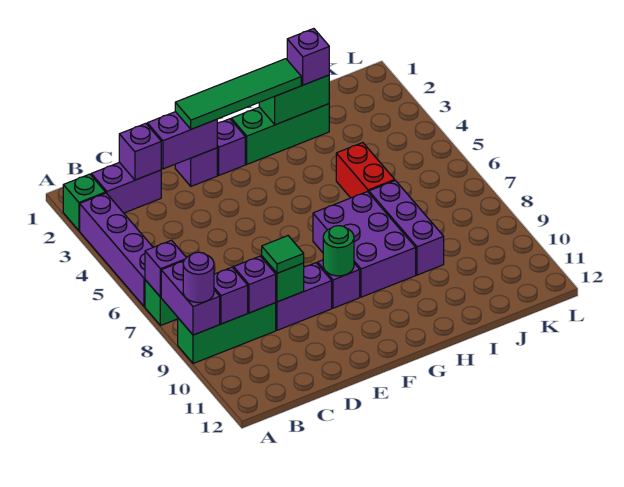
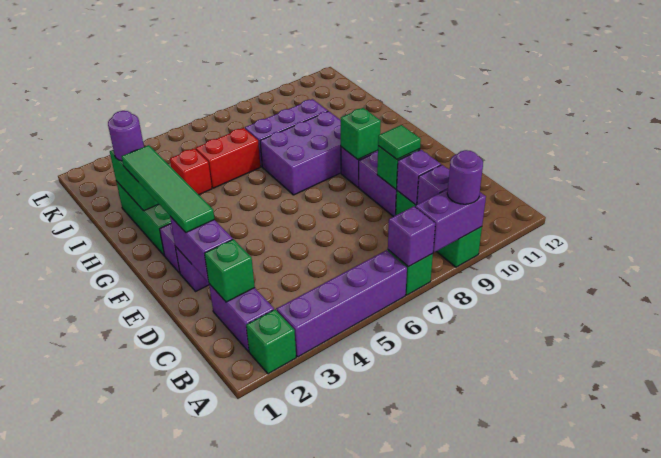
purple 1x1 brick [119,123,161,180] -> green 1x1 brick [205,239,255,302]
green 1x1 round brick [323,226,354,276] -> green 1x1 brick [341,108,381,159]
purple 1x1 brick [287,29,329,85] -> purple 1x1 round brick [108,111,144,161]
none -> red 1x1 brick [170,148,212,195]

